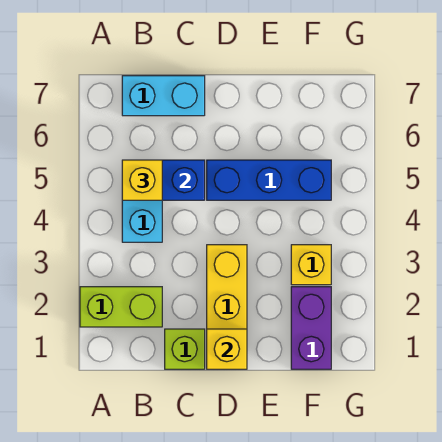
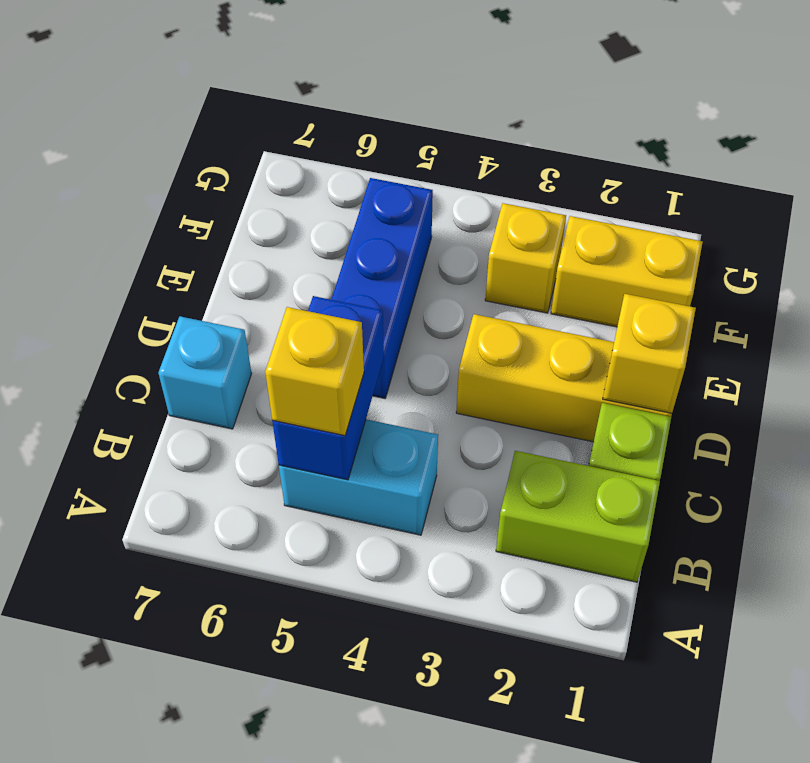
lime 1x2 brick [80,287,162,327] -> lime 1x2 brick turned to [496,451,660,582]
cyan 1x2 brick [122,76,205,116] -> cyan 1x1 brick [159,316,252,429]
purple 1x2 brick [291,287,331,369] -> yellow 1x2 brick [551,216,703,327]

